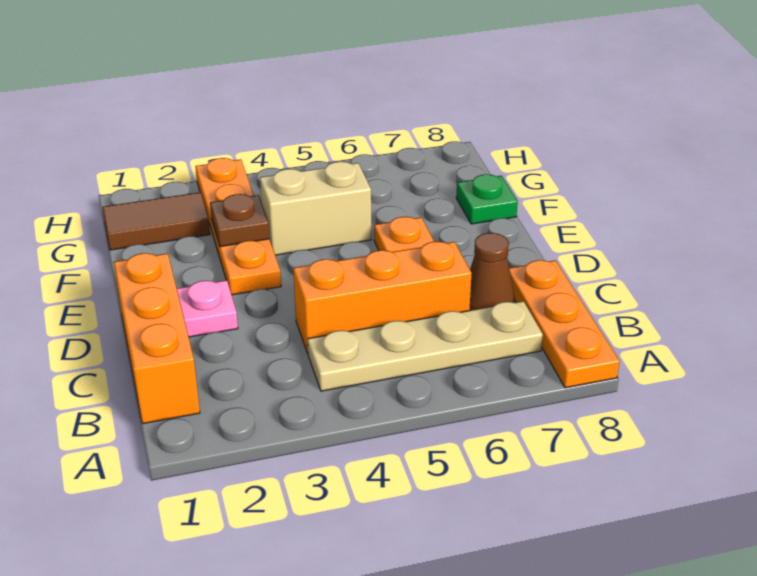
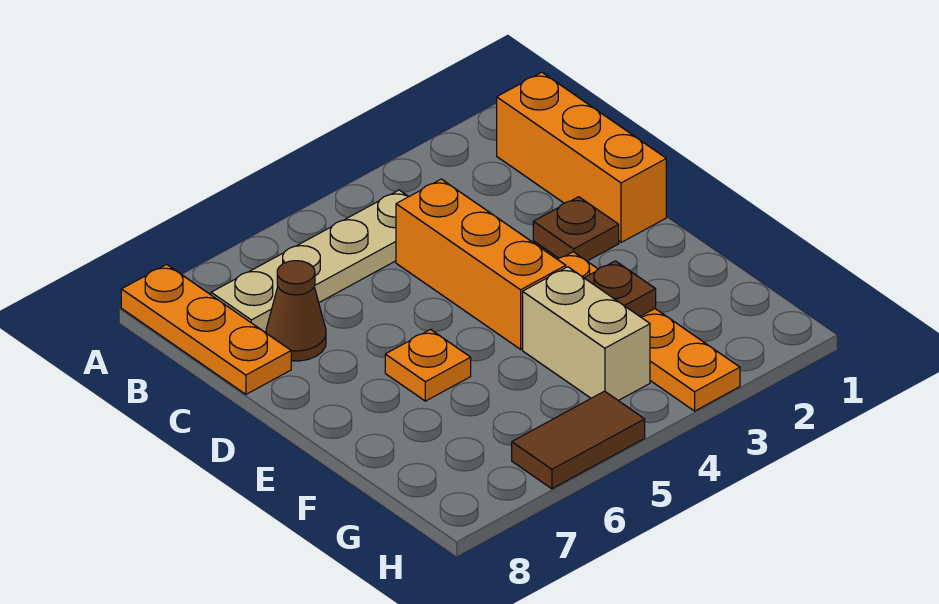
orange 1x3 brick [293,242,472,353] -> orange 1x3 brick turned to [396,179,566,349]
pink 1x1 plate [177,280,238,337] -> brown 1x1 plate [533,197,619,261]
tan 1x2 brick [260,162,371,255] -> tan 1x2 brick turned to [523,267,650,401]
green 1x1 plate [456,174,518,224] -> none
brown 1x2 tile [102,192,210,250] -> brown 1x2 tile moved to [512,391,645,489]

